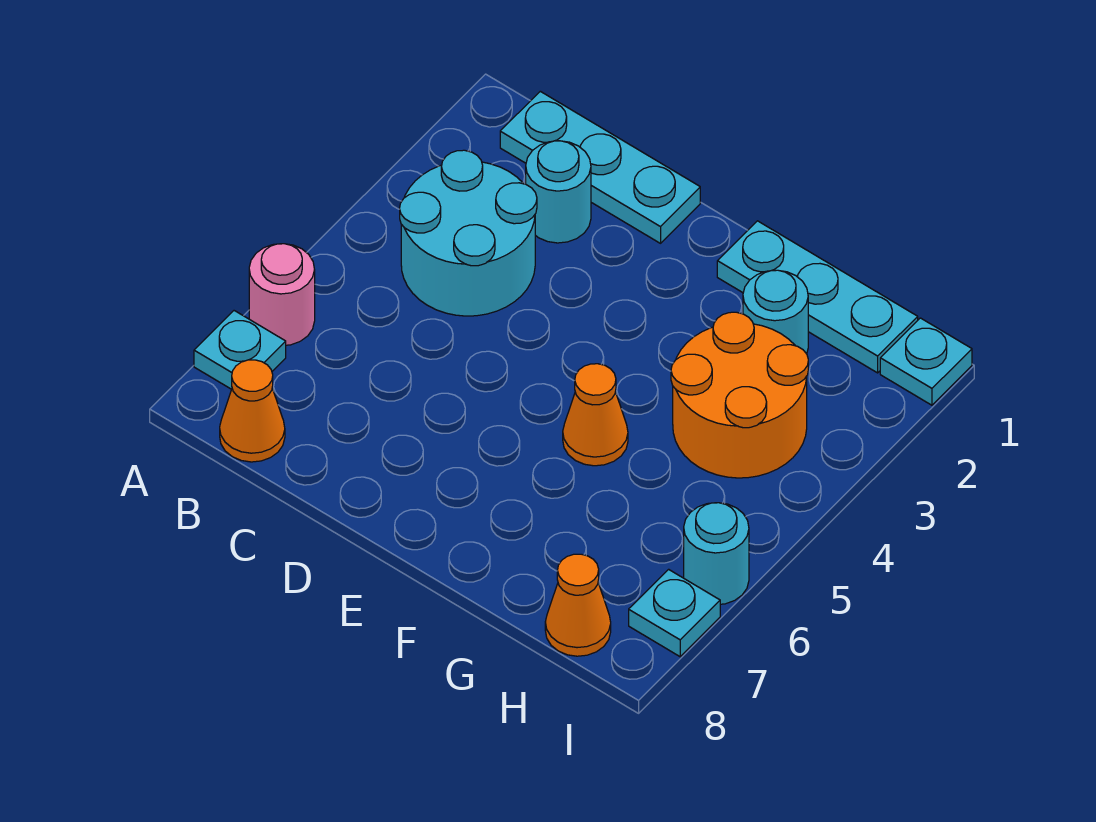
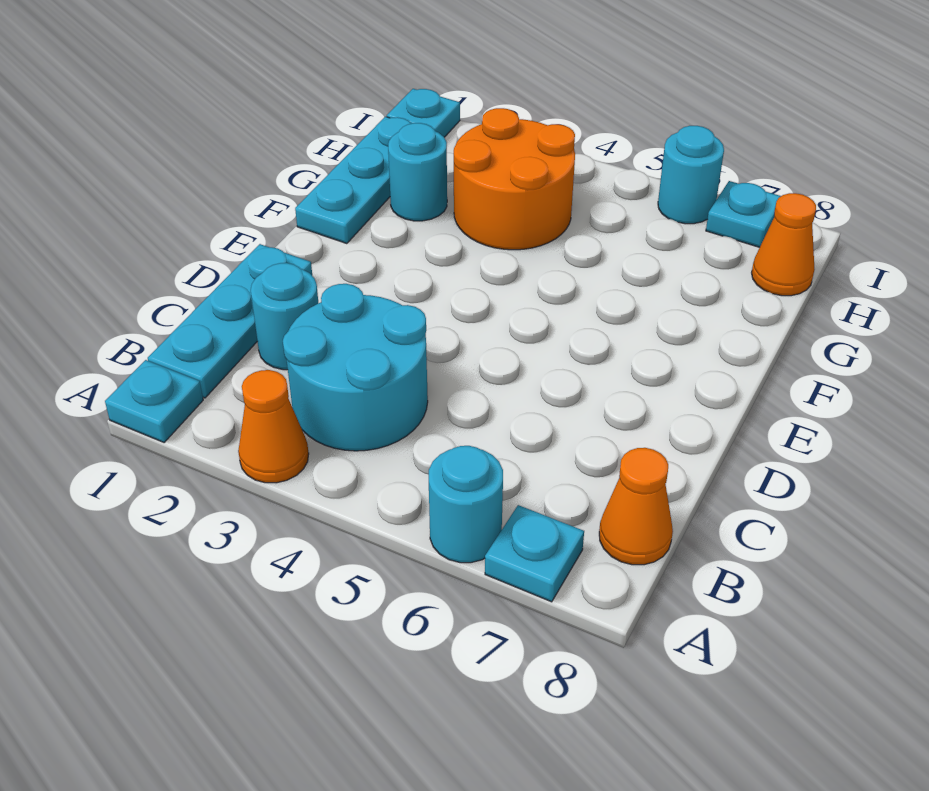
none -> cyan 1x1 plate [105,360,203,442]
pink 1x1 round brick [249,244,315,345] -> cyan 1x1 round brick [429,446,503,563]
orange 1x1 cone [563,364,628,466] -> orange 1x1 cone moved to [238,370,309,483]

